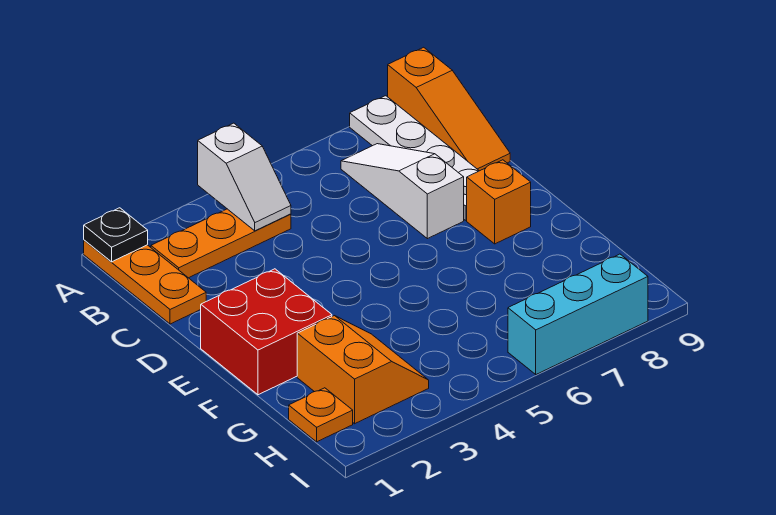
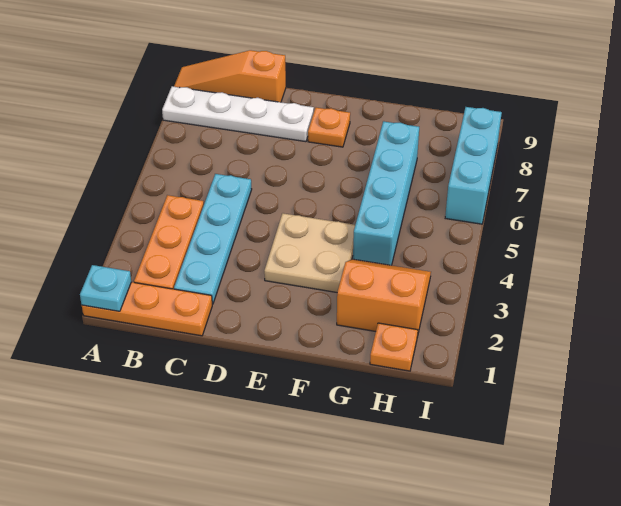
black 1x1 plate [84,208,148,262] -> cyan 1x1 plate [80,265,131,311]
white 1x2 slope [198,123,291,231] -> none
orange 1x3 slope [388,47,510,171] -> orange 1x3 slope turned to [174,50,286,102]
white 1x3 slope [341,144,464,239] -> none
none -> cyan 1x4 plate [174,174,252,304]
red 2x2 brick [201,269,332,395] -> none
none -> tan 2x2 plate [264,213,355,292]
orange 1x1 brick [467,160,531,244] -> orange 1x1 plate [308,108,350,147]
none -> cyan 1x4 brick [353,121,419,265]

